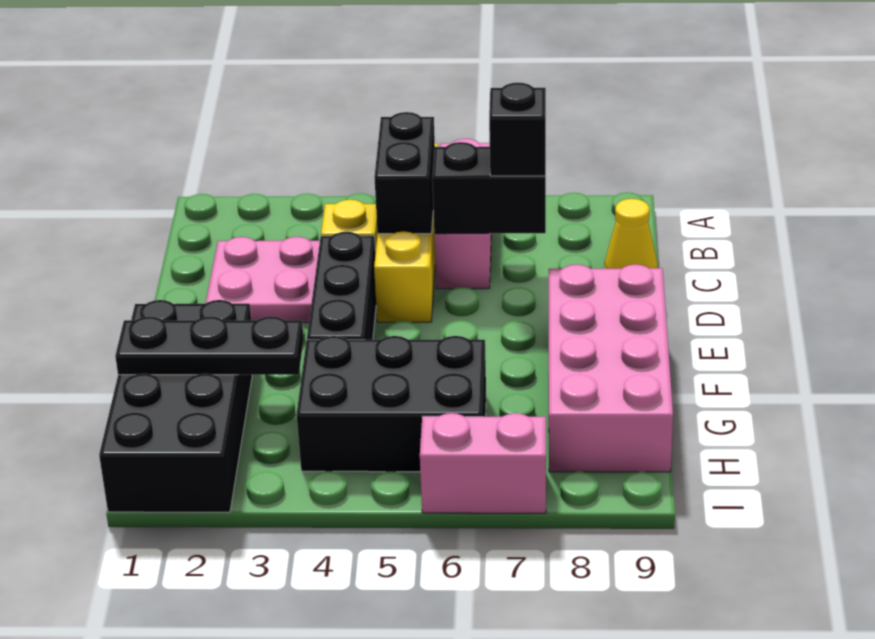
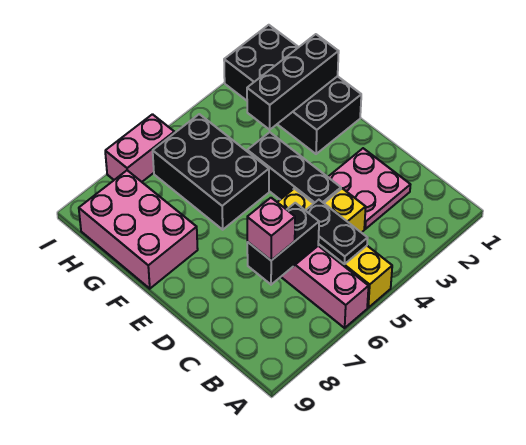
black 1x2 brick [374,112,435,234] -> black 1x2 plate [305,200,368,264]
black 1x1 brick [489,83,546,176] -> pink 1x1 brick [247,198,295,260]
yellow 1x1 cone [604,199,658,269] -> none
pink 2x4 brick [549,264,673,472] -> pink 2x3 brick [79,170,198,289]
black 1x3 plate [115,316,304,375] -> black 1x3 brick [247,34,339,130]
black 2x3 brick [297,336,486,472] -> black 2x3 brick turned to [153,114,269,230]

